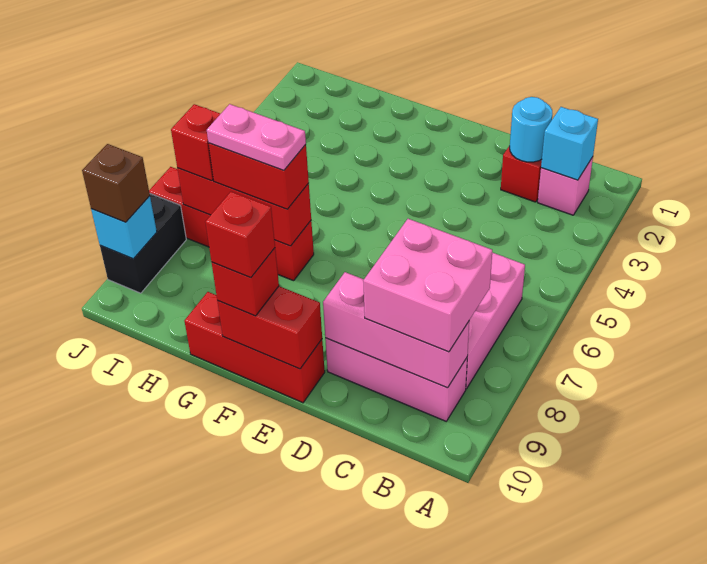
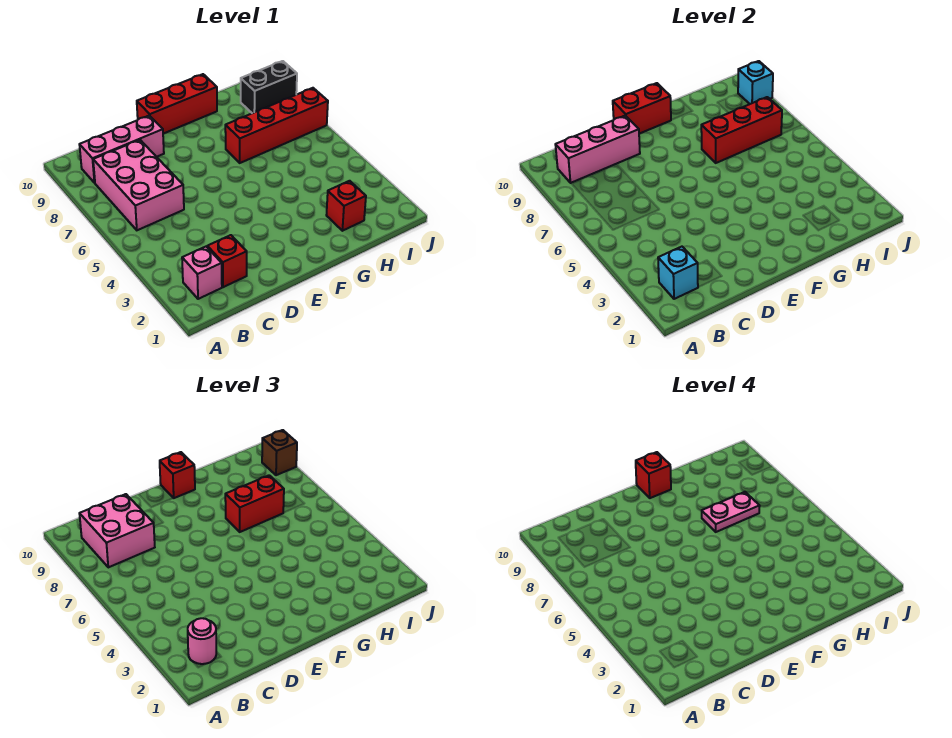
none -> pink 1x1 round brick [188,618,216,664]
cyan 1x1 round brick [510,97,552,162] -> none
red 1x1 brick [171,104,220,181] -> red 1x1 brick moved to [326,181,366,231]
black 1x2 brick [100,194,186,293] -> black 1x2 brick turned to [241,61,297,113]

